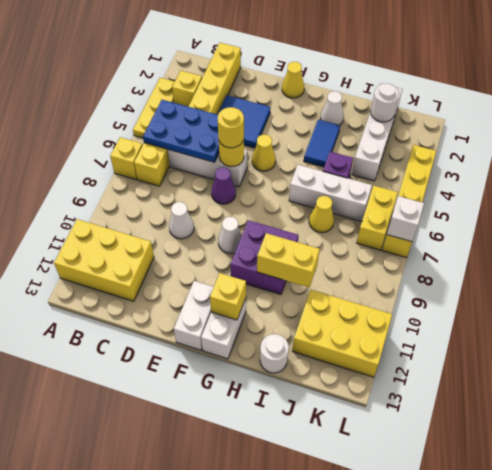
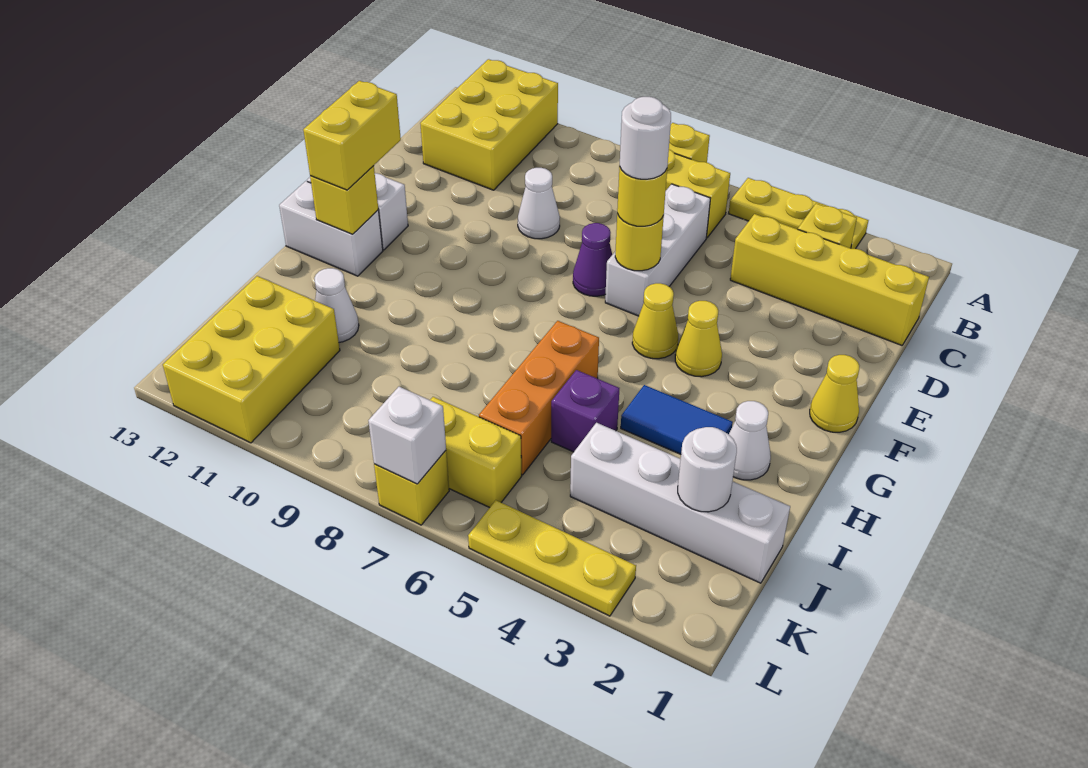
blue 2x3 plate [143,100,219,162] -> none
blue 2x2 tile [217,95,271,148] -> none
white 1x1 cone [218,217,242,254] -> white 1x1 cone moved to [314,268,359,342]
purple 2x2 brick [230,220,298,294] -> none
white 1x3 brick [289,165,372,222] -> orange 1x3 brick [479,321,599,475]
yellow 1x2 brick [257,233,320,287] -> yellow 1x2 brick moved to [303,81,401,190]
yellow 1x1 cone [309,196,334,233] -> yellow 1x1 cone moved to [675,301,722,377]
white 1x1 round brick [260,334,289,373] -> white 1x1 round brick moved to [620,97,671,179]

